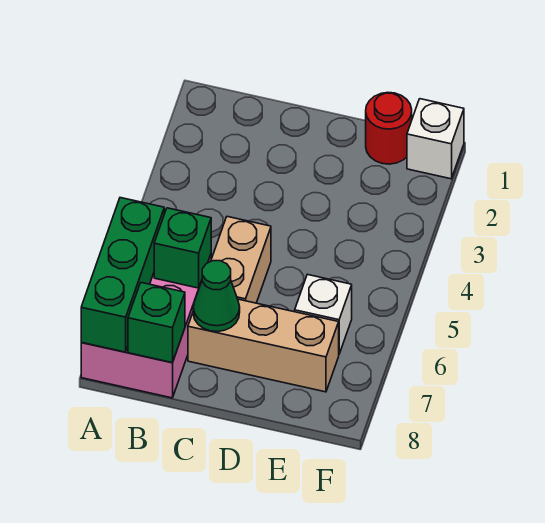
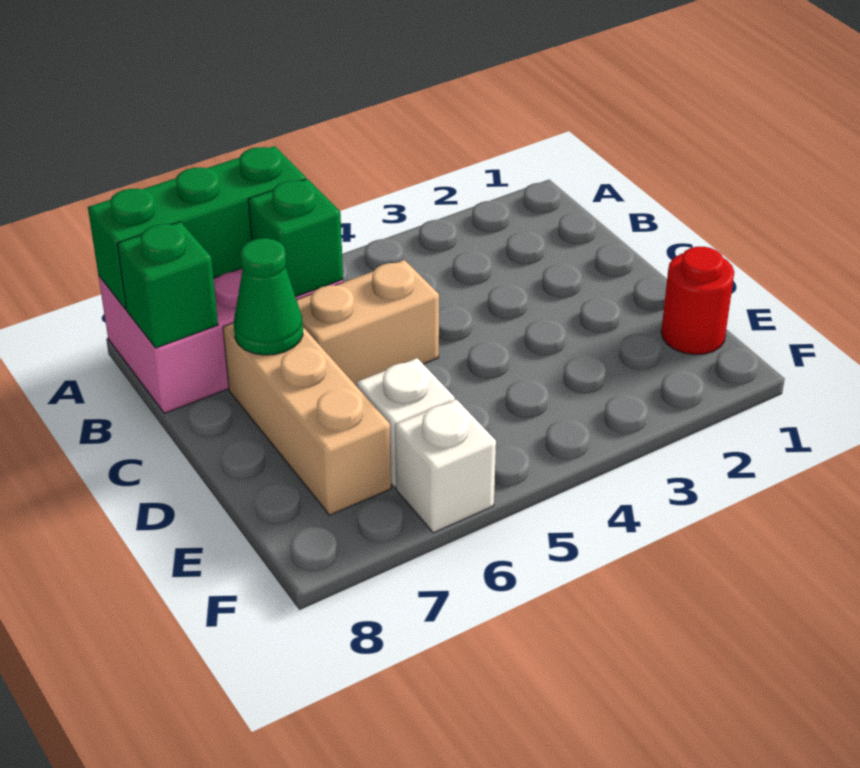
white 1x1 brick [407,99,464,179] -> white 1x1 brick moved to [395,399,496,533]

